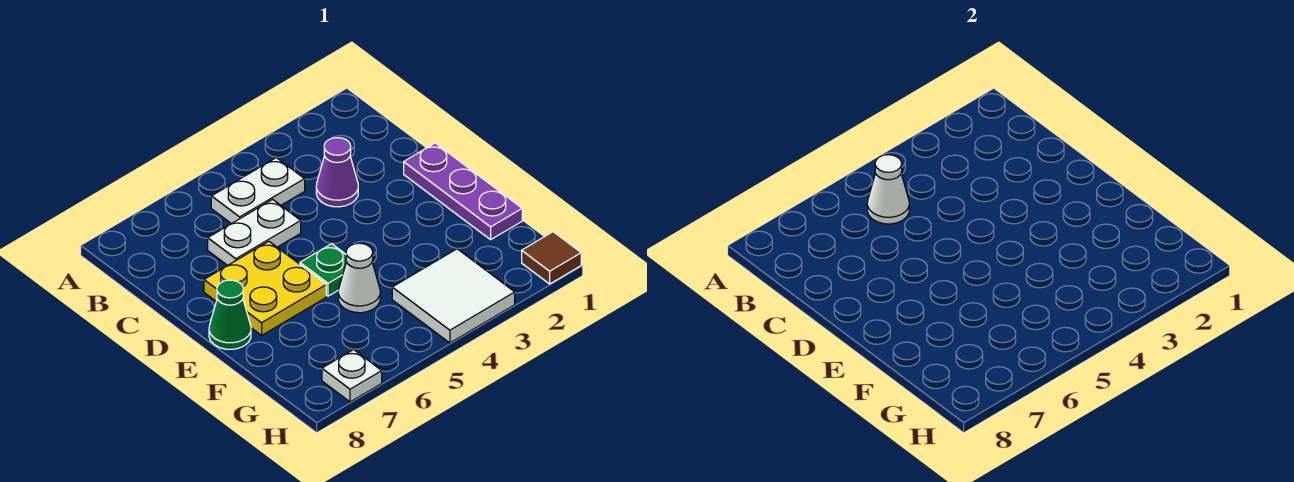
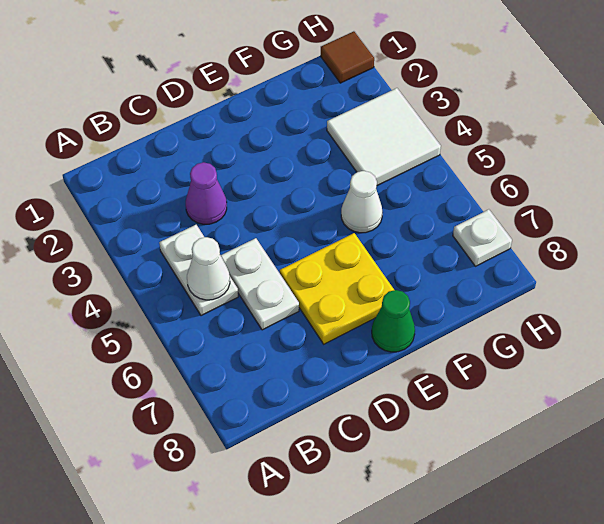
purple 1x3 plate [404,143,522,240] -> none
green 1x1 plate [300,244,346,296] -> none

